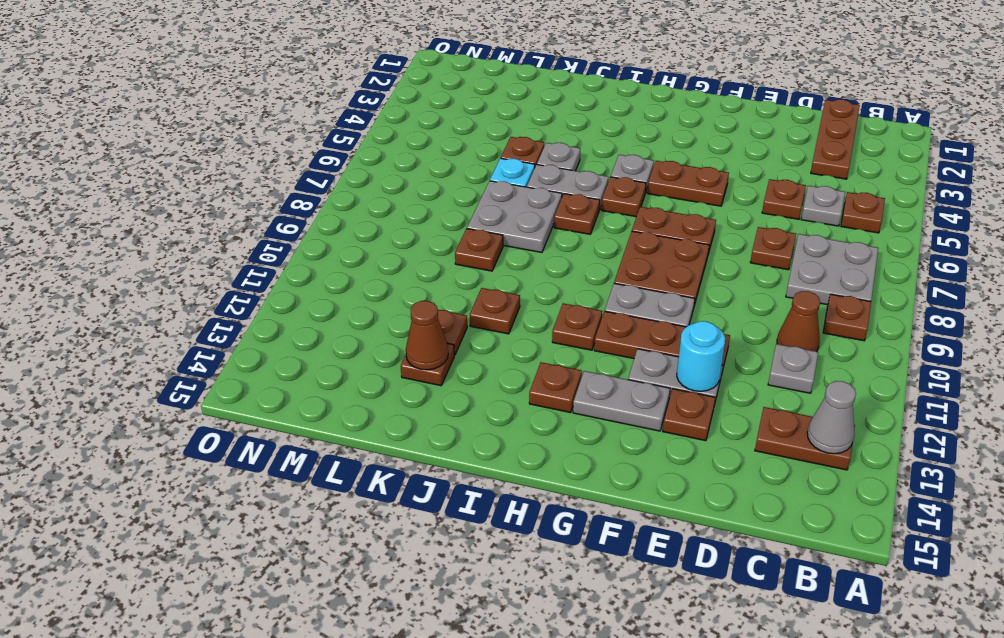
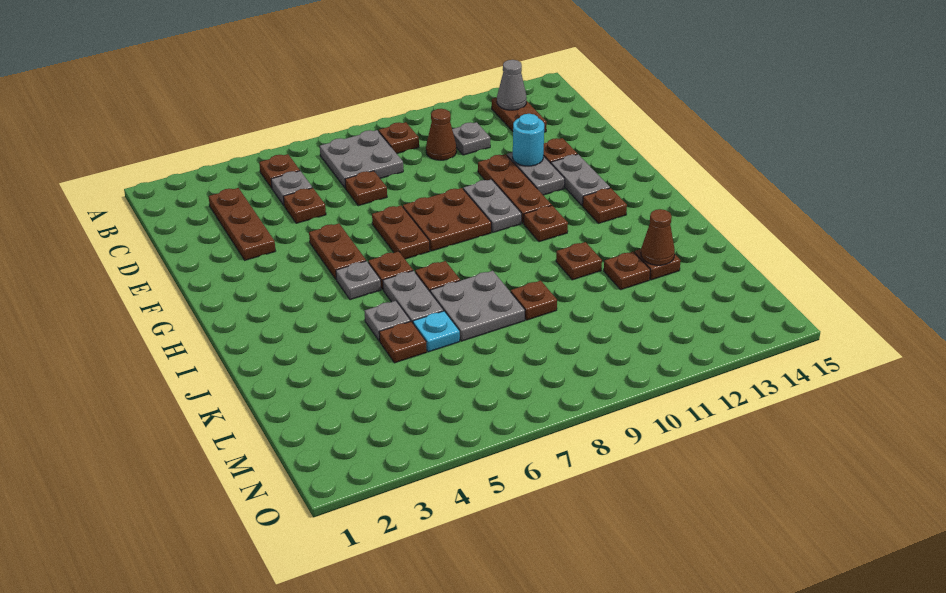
brown 1x3 plate [811,99,860,179] -> brown 1x3 plate turned to [209,188,275,260]

